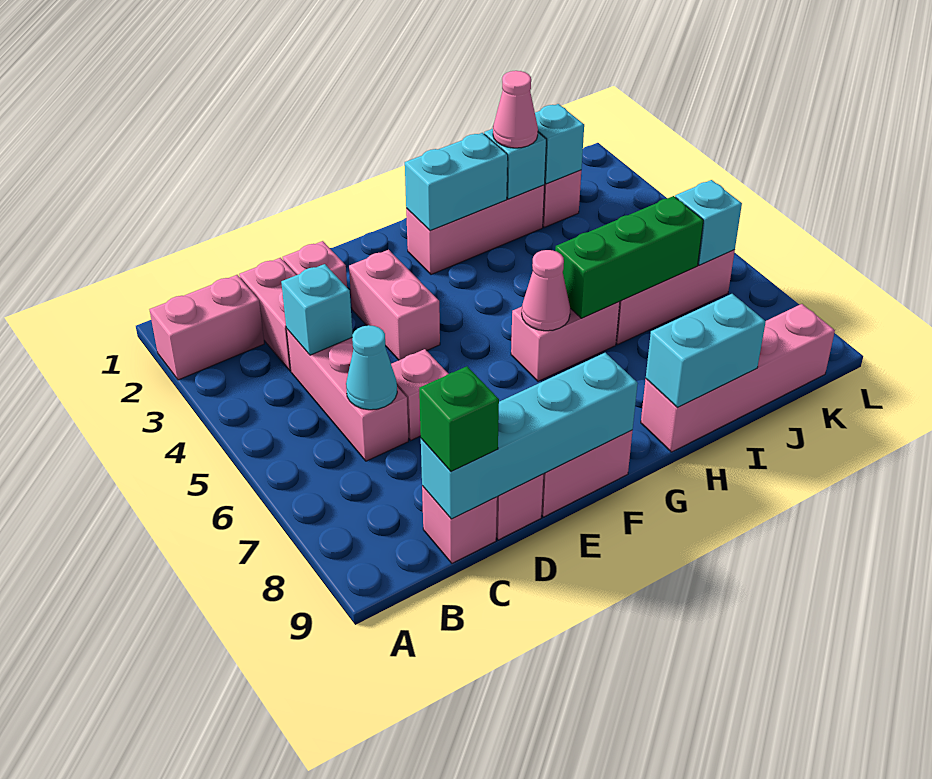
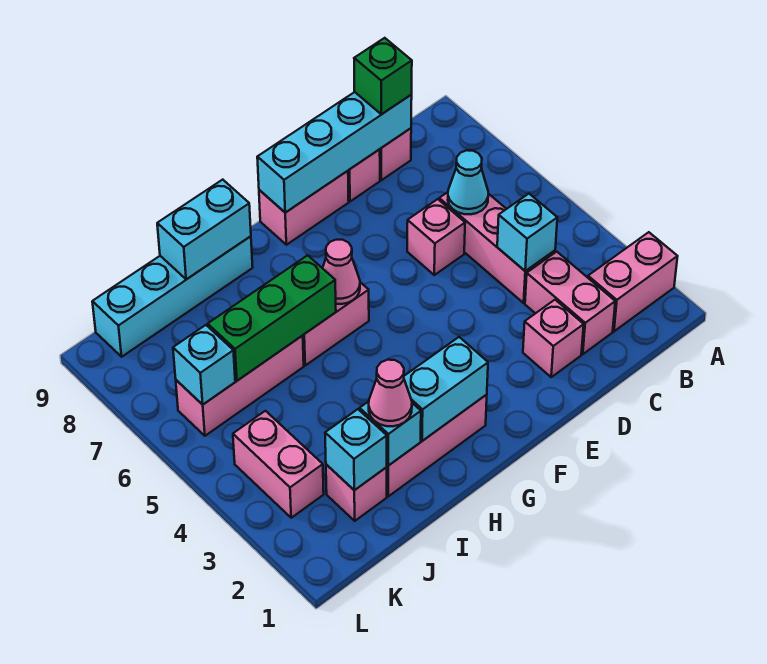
pink 1x2 brick [349,250,440,360] -> pink 1x2 brick moved to [233,411,324,518]
pink 1x4 brick [641,304,835,452] -> cyan 1x4 brick [92,236,253,357]

